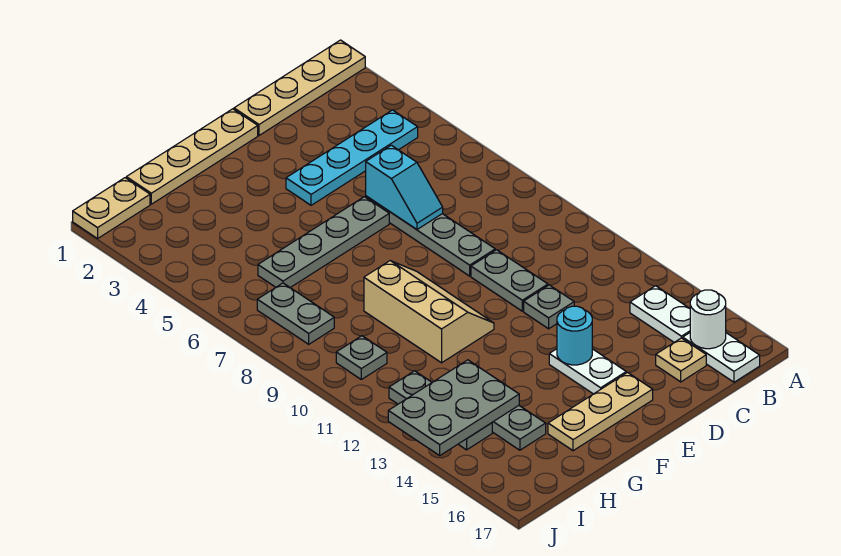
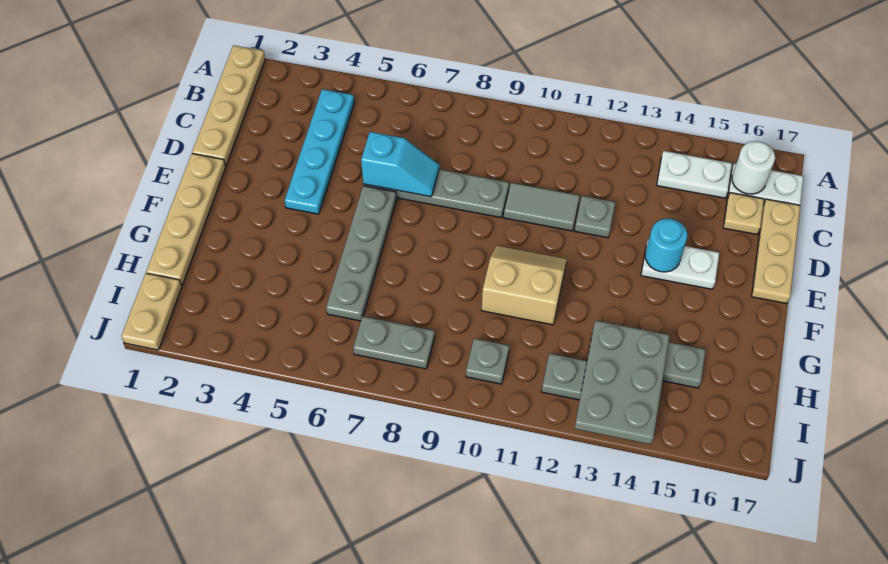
grey 1x2 plate [471,250,548,311] -> grey 1x2 tile [504,183,580,231]
tan 1x3 plate [548,372,653,451] -> tan 1x3 plate moved to [752,199,800,304]
tan 2x3 slope [364,261,494,363] -> tan 2x2 slope [482,246,567,325]

